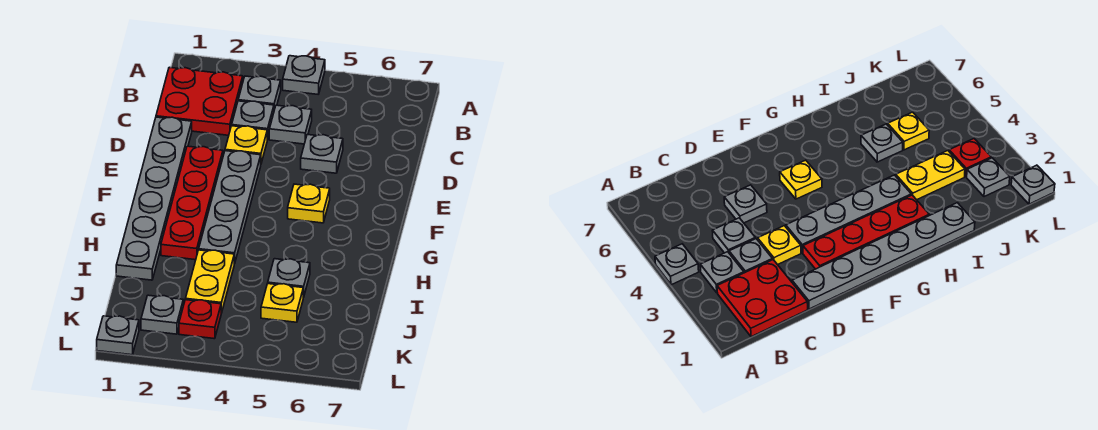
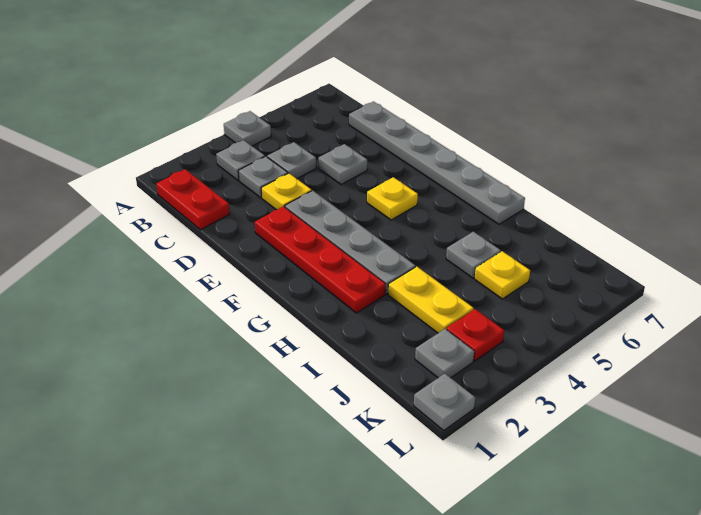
red 2x2 plate [156,67,243,135] -> red 1x2 plate [156,169,230,230]
grey 1x6 plate [116,117,192,280] -> grey 1x6 plate moved to [349,102,525,224]

